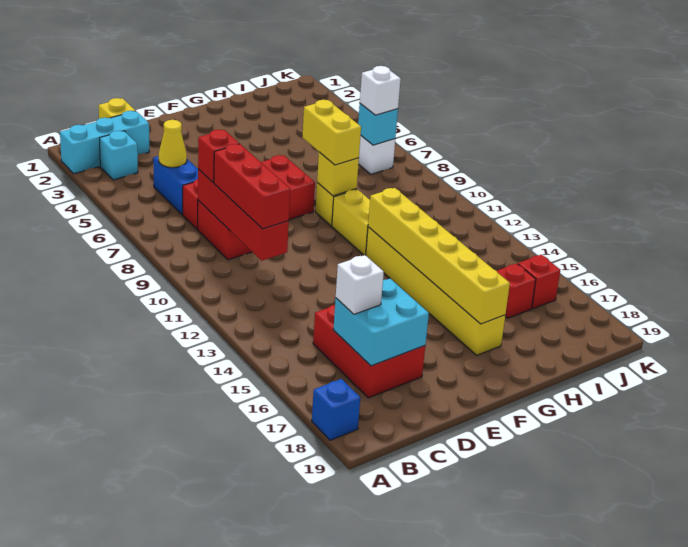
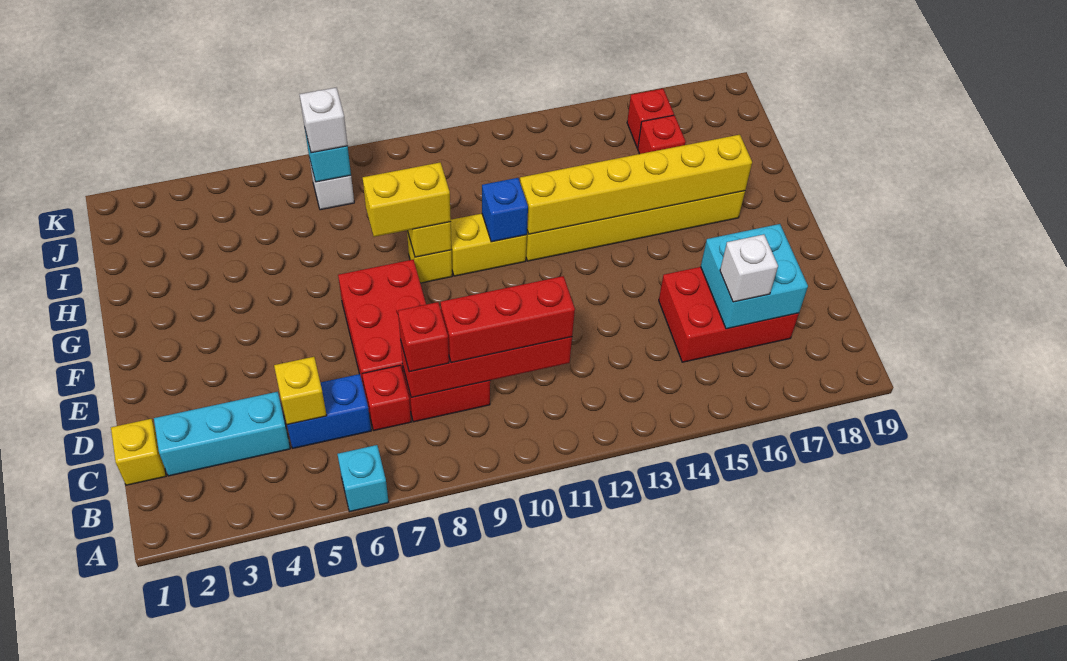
cyan 1x3 brick [60,111,149,174] -> cyan 1x3 brick turned to [154,392,290,476]
blue 1x1 brick [312,379,360,440] -> blue 1x1 brick moved to [482,178,528,242]
cyan 1x1 brick [100,131,138,180] -> cyan 1x1 brick moved to [337,445,389,512]
yellow 1x1 cone [159,120,187,168] -> yellow 1x1 brick [274,357,327,425]

